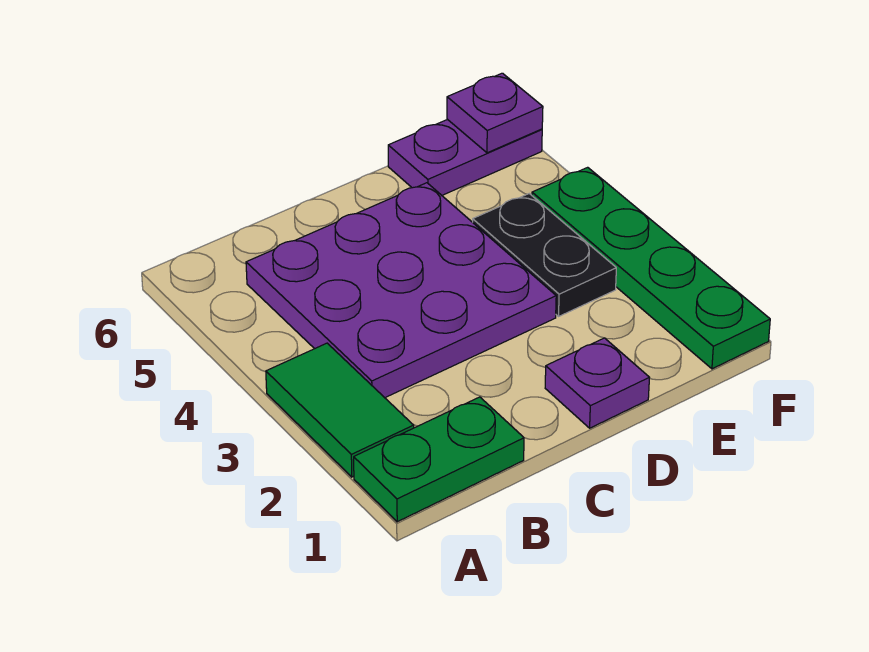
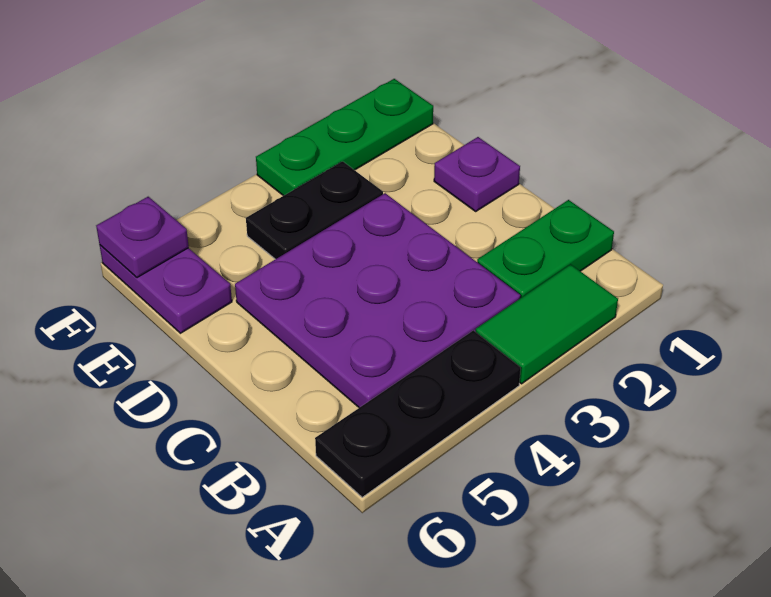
green 1x2 plate [354,397,524,522] -> green 1x2 plate turned to [477,200,614,298]
none -> black 1x3 plate [315,330,521,497]
green 1x4 plate [532,167,770,369] -> green 1x3 plate [256,79,433,196]

